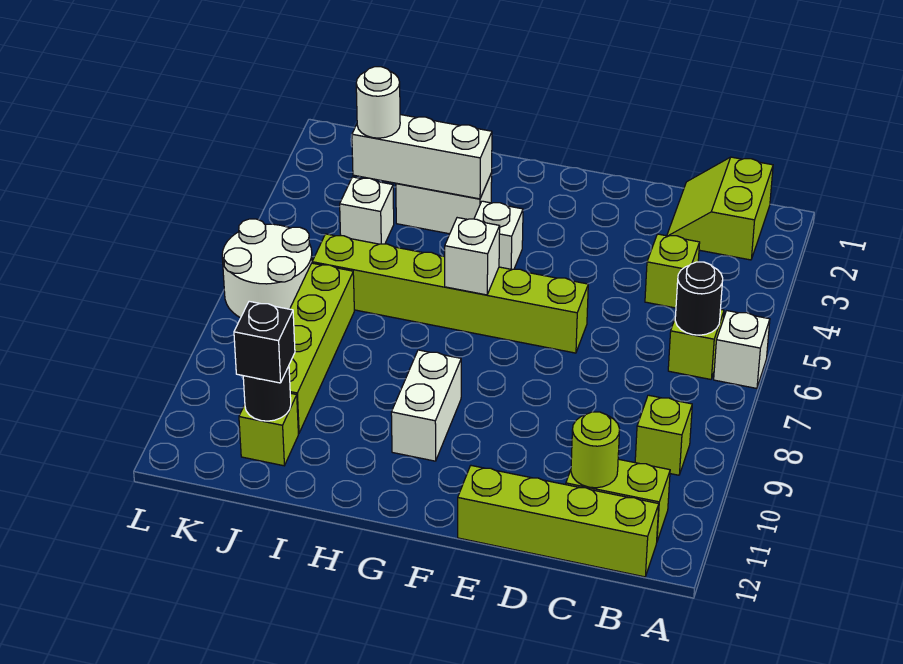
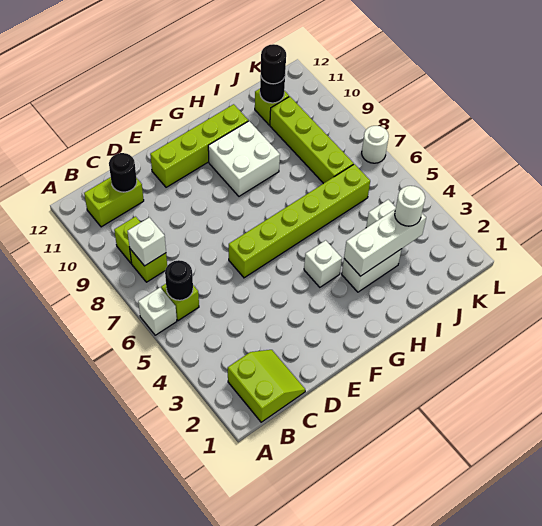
lime 1x4 brick [458,466,659,577] -> lime 1x4 brick moved to [150,104,248,187]
lime 1x1 brick [645,234,700,308] -> lime 1x1 brick moved to [130,249,167,282]
lime 1x1 round brick [571,412,620,488] -> black 1x1 round brick [109,153,137,192]
white 1x1 brick [445,218,500,295] -> white 1x1 brick moved to [127,218,166,266]
white 1x2 brick [391,350,461,461] -> white 2x2 brick [208,121,280,196]
black 1x1 brick [234,301,295,383] -> black 1x1 round brick [261,44,286,84]
white 2x2 round brick [222,219,312,318] -> white 1x1 round brick [362,126,389,163]

